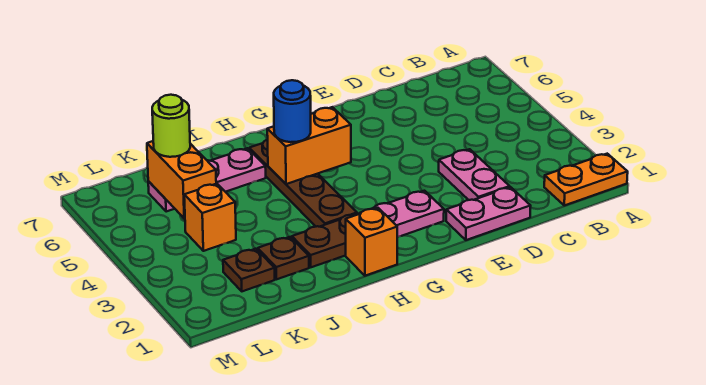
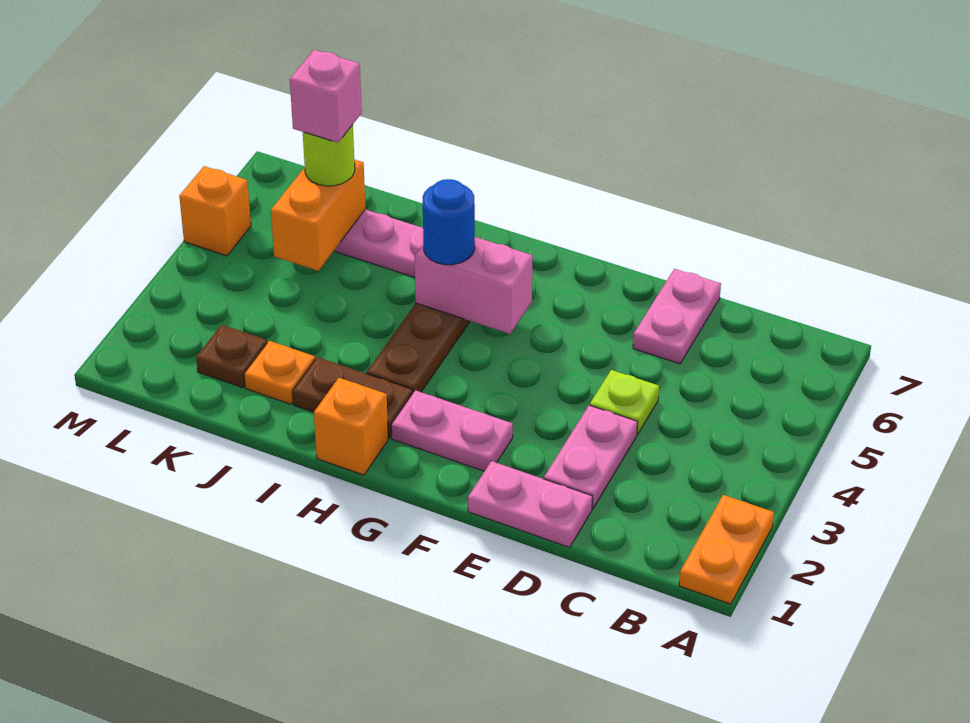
orange 1x2 plate [544,154,628,205] -> orange 1x2 plate turned to [679,495,774,604]
none -> lime 1x1 plate [590,370,659,434]
none -> pink 1x2 plate [633,269,721,364]
orange 1x2 brick [267,107,351,184] -> pink 1x2 brick [414,237,533,334]
brown 1x1 plate [258,237,309,279] -> orange 1x1 plate [244,341,315,404]
orange 1x1 brick [184,184,236,251] -> orange 1x1 brick moved to [179,166,251,256]
none -> pink 1x1 brick [290,50,362,143]

